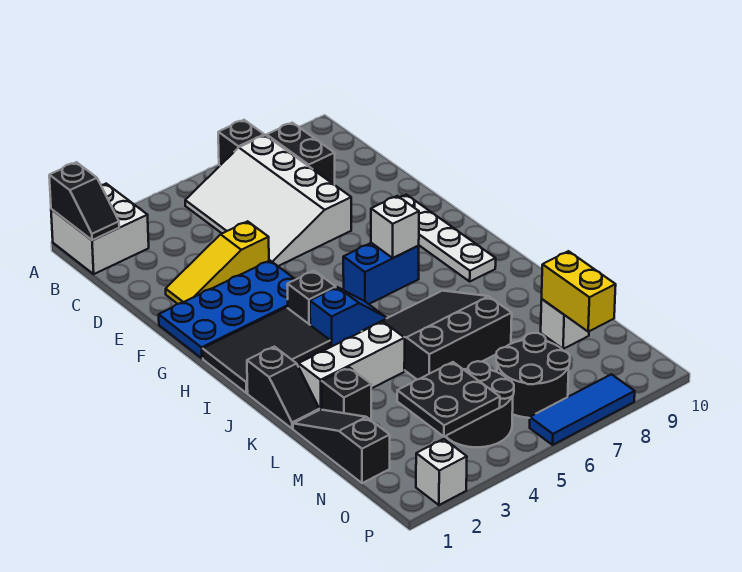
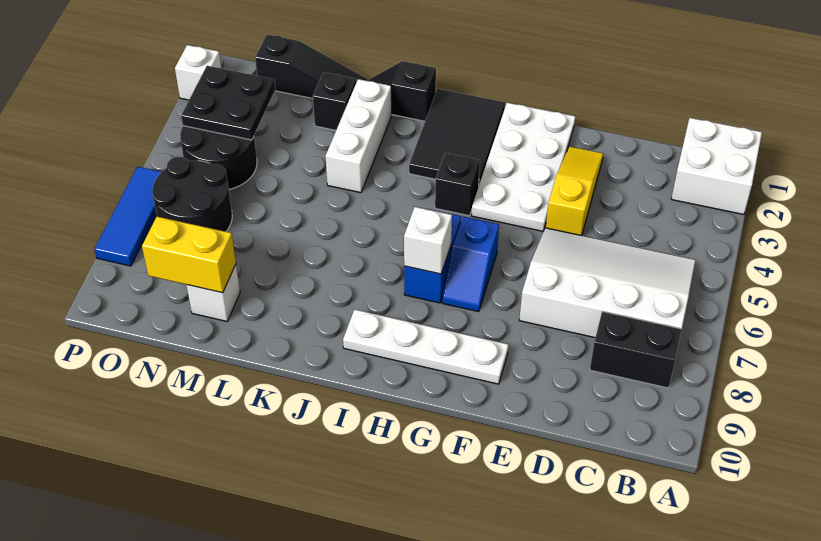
black 1x2 slope [49,162,119,240] -> none
black 1x1 brick [218,120,264,165] -> none
blue 2x4 plate [159,261,296,358] -> white 2x4 plate [471,103,575,231]
blue 1x2 slope [310,287,386,347] -> blue 1x2 slope moved to [442,217,499,312]
black 3x3 slope [361,291,512,380] -> none

